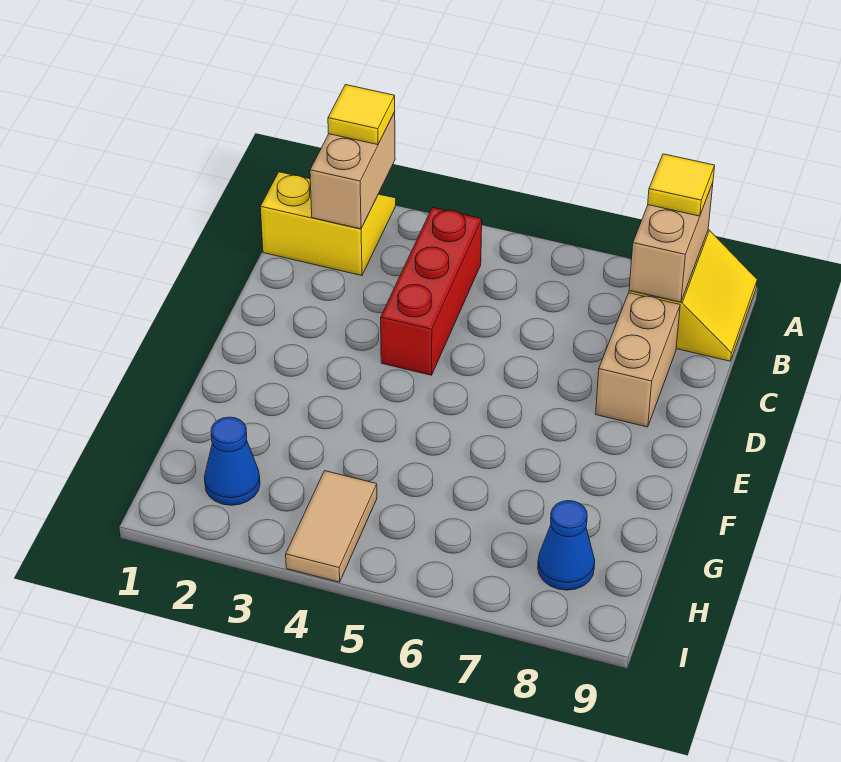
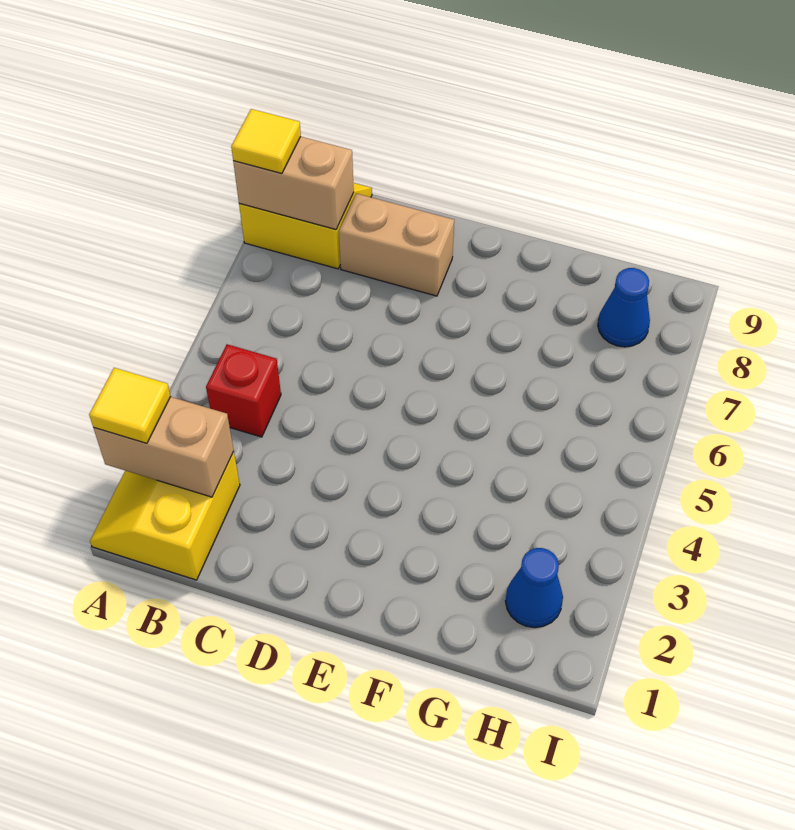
red 1x3 brick [381,208,482,375] -> red 1x1 brick [206,344,281,437]
tan 1x2 tile [286,471,377,582] -> none

